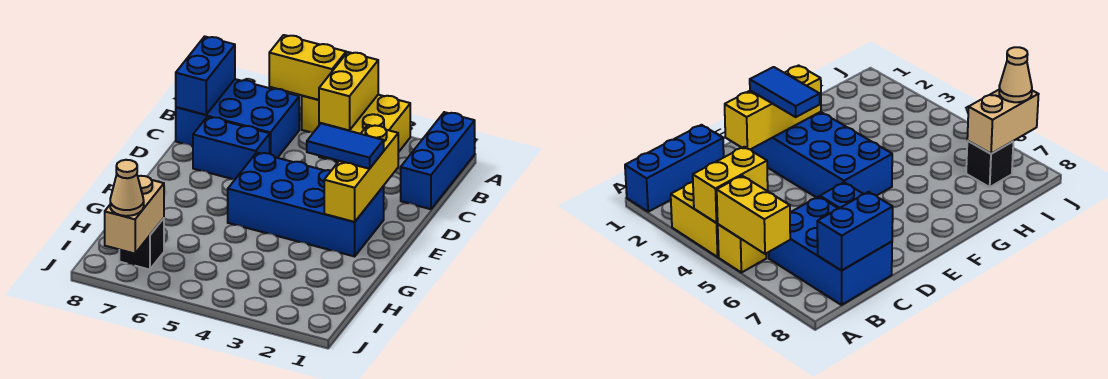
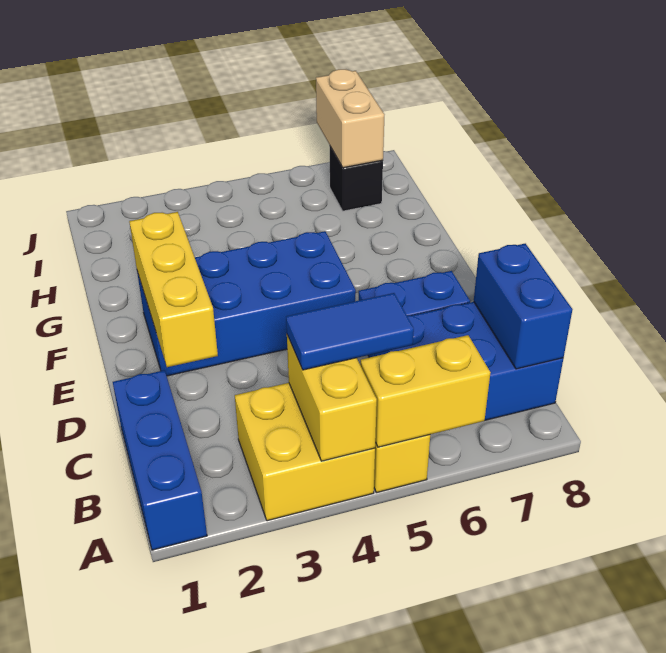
blue 1x2 tile [307,123,384,169] -> blue 1x2 tile moved to [286,293,414,370]
tan 1x1 cone [110,160,144,216] -> none

